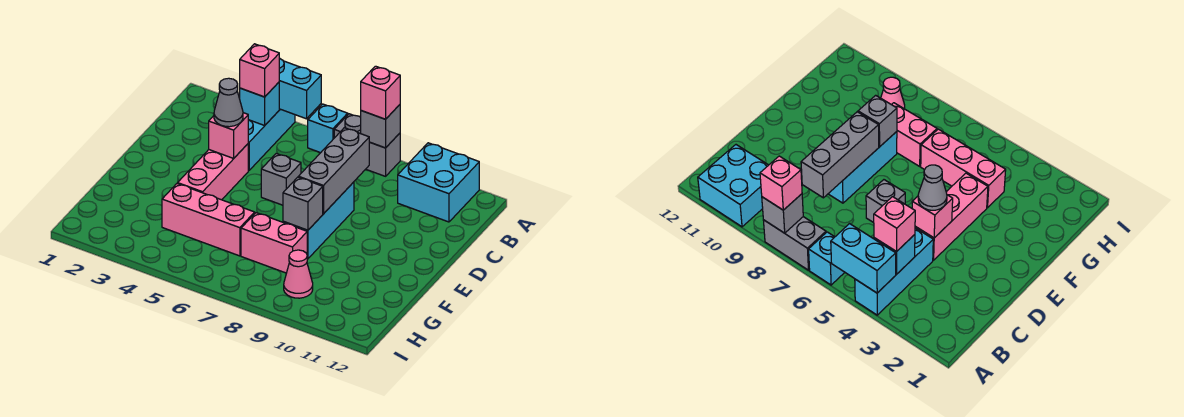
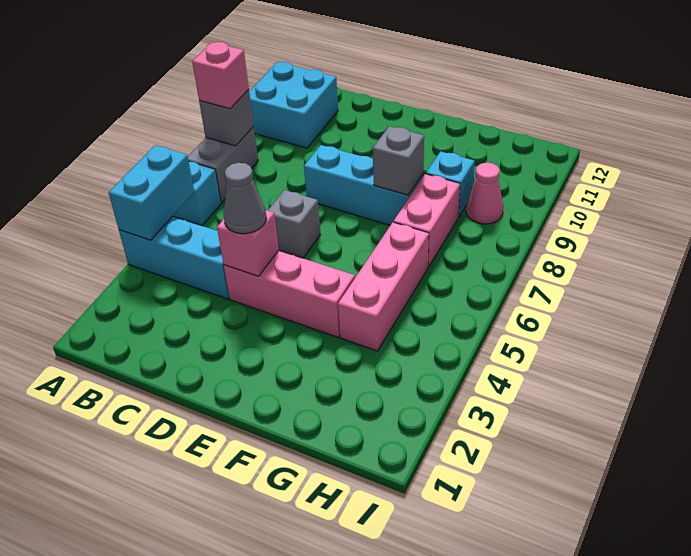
cyan 1x1 brick [240,82,279,126] -> cyan 1x1 brick moved to [426,151,475,217]
pink 1x1 brick [240,44,279,97] -> none
grey 1x3 brick [298,128,369,214] -> none

